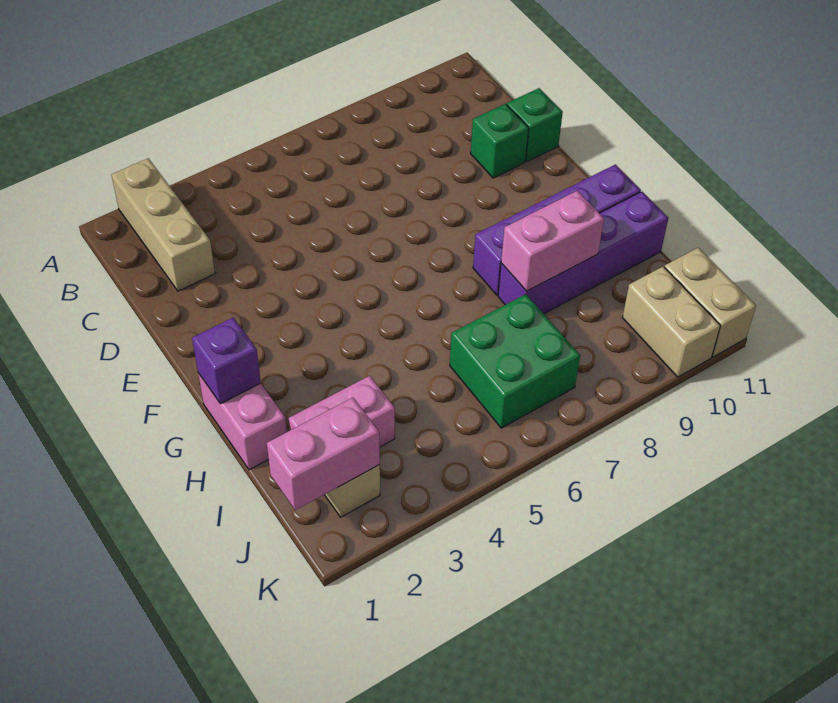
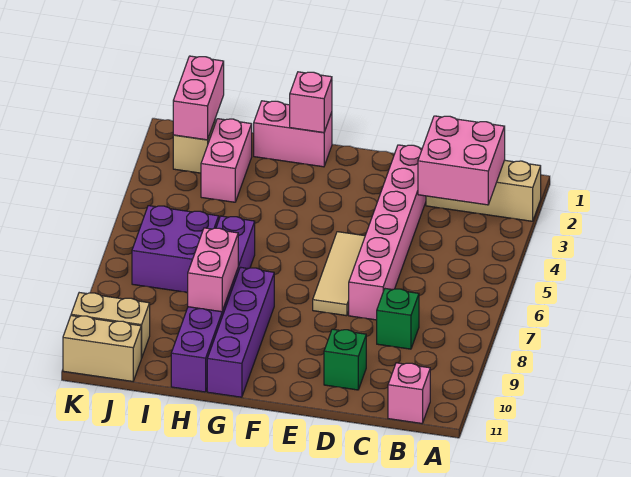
none -> pink 2x2 brick [418,116,505,205]
none -> pink 1x1 brick [388,363,430,423]
none -> pink 1x6 brick [349,145,426,320]
green 1x1 brick [507,88,563,162] -> green 1x1 brick moved to [377,289,419,349]
none -> tan 1x3 tile [313,232,365,316]
purple 1x1 brick [192,318,261,404] -> pink 1x1 brick [290,72,332,133]
purple 1x4 brick [498,192,668,314] -> purple 1x6 brick [171,216,255,392]
green 2x2 brick [450,294,580,428] -> purple 2x2 brick [132,206,219,292]

